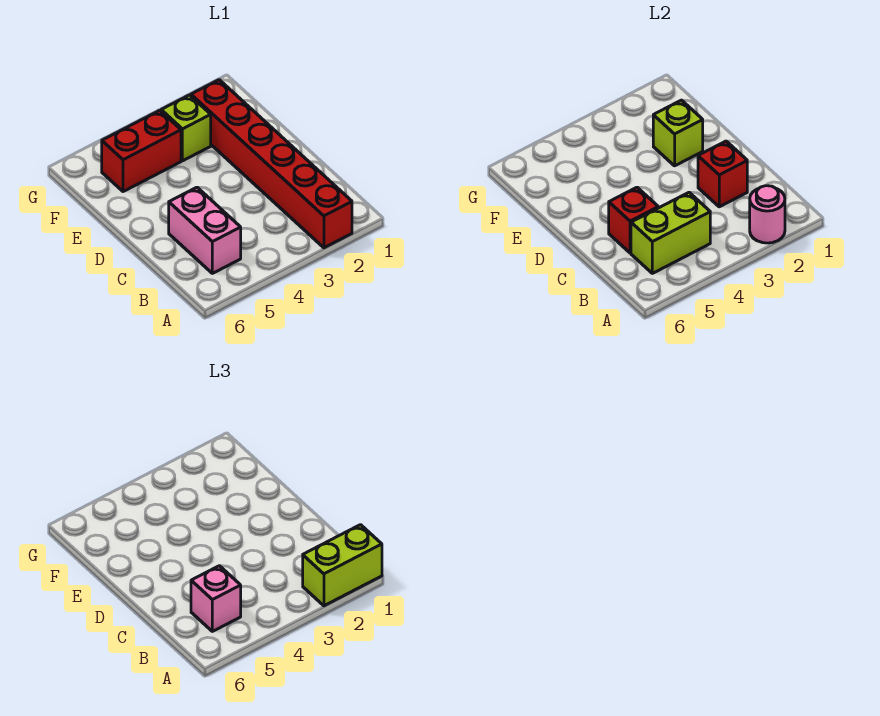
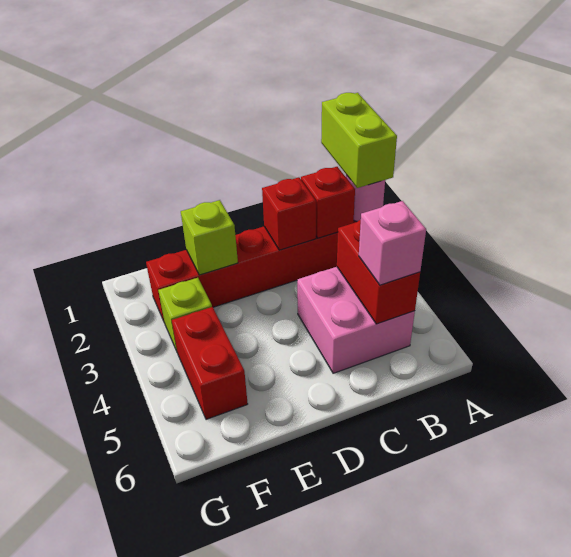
lime 1x2 brick [631,193,710,273] -> red 1x2 brick [337,220,420,324]
pink 1x2 brick [169,187,241,273] -> pink 2x2 brick [297,267,415,373]
red 1x1 brick [609,187,658,253] -> red 1x1 brick moved to [301,167,355,238]

